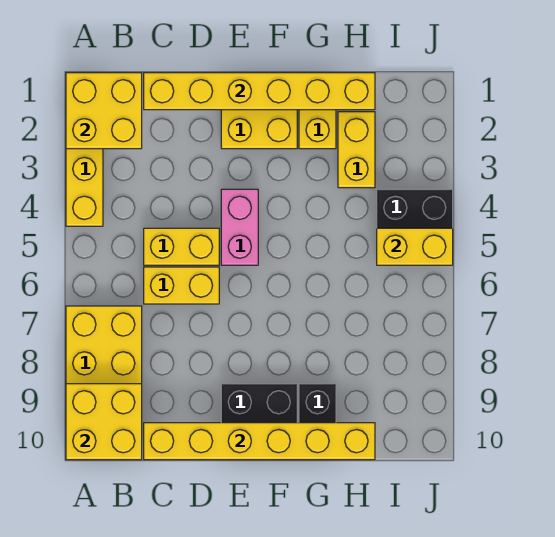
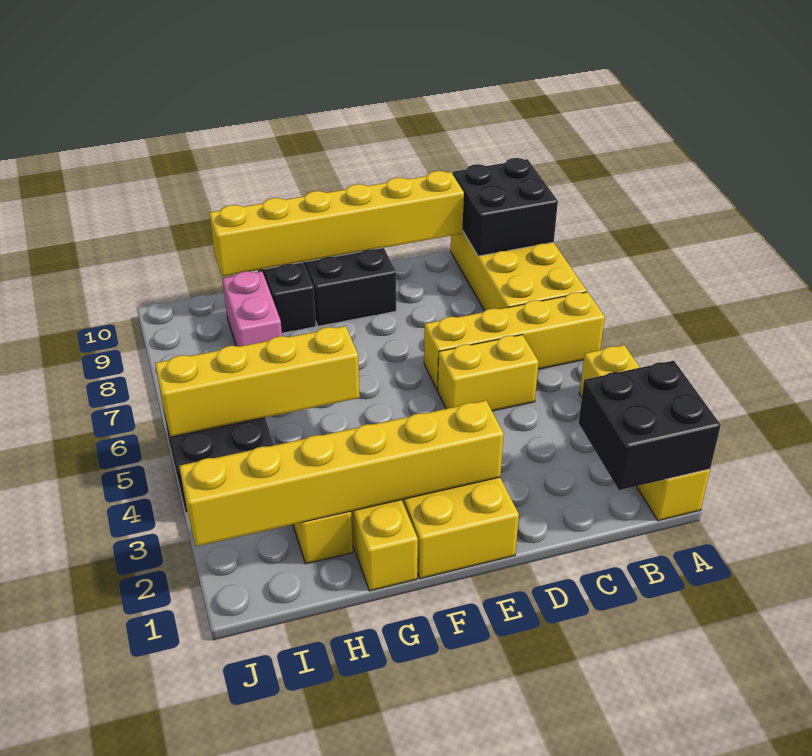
yellow 2x2 brick [66,73,142,149] -> black 2x2 brick [579,361,721,490]
yellow 2x2 brick [66,384,142,460] -> black 2x2 brick [453,158,558,256]
yellow 1x6 brick [144,73,375,110] -> yellow 1x6 brick moved to [179,401,504,546]
yellow 1x2 brick [144,267,219,304] -> yellow 1x4 brick [424,292,605,390]
pink 1x2 brick [221,189,258,265] -> pink 1x2 brick moved to [223,271,282,347]
yellow 1x2 brick [377,228,453,265] -> yellow 1x4 brick [155,326,360,437]

